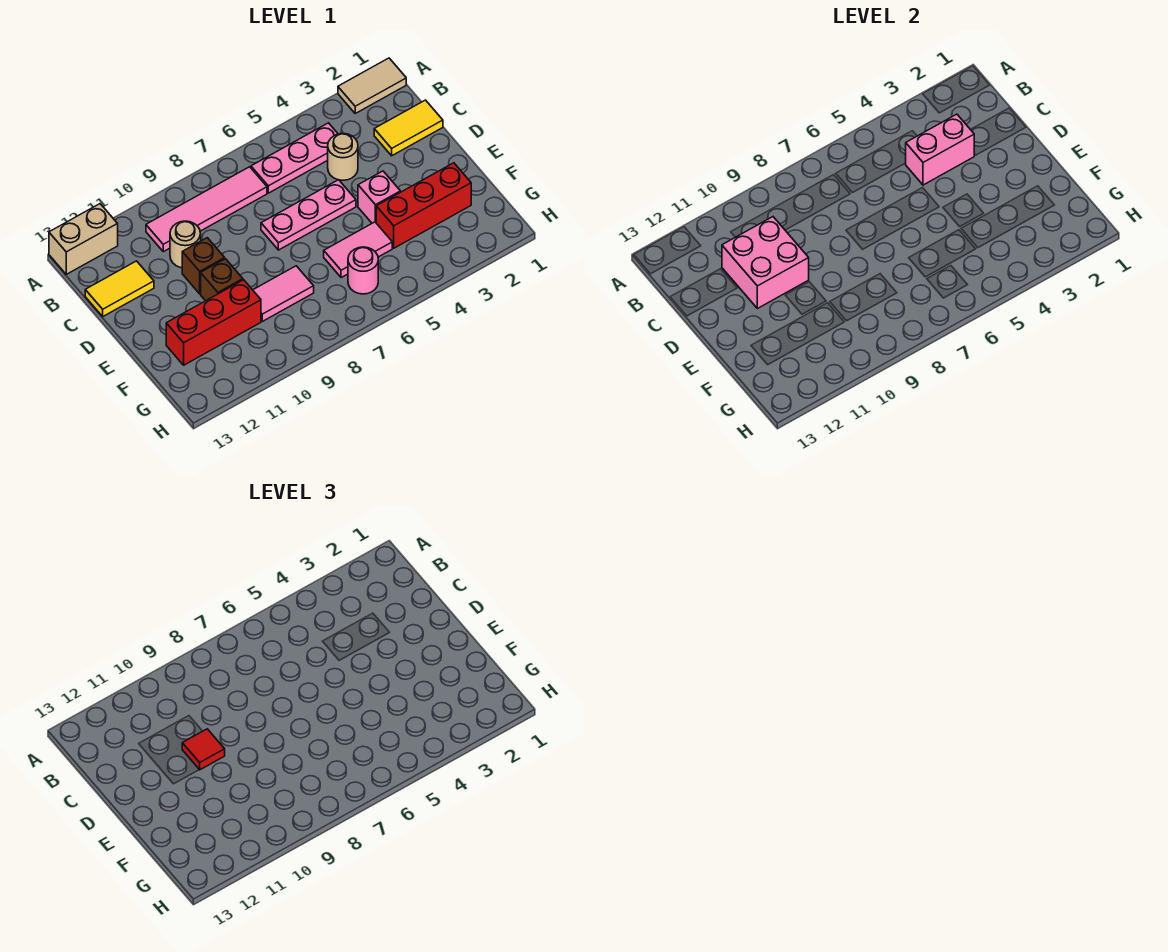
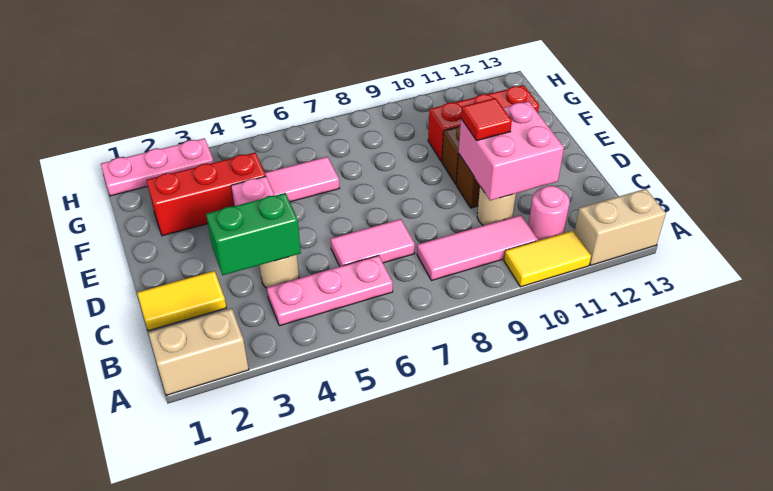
tan 1x2 tile [338,58,406,113] -> tan 1x2 brick [148,308,249,395]
pink 1x4 tile [146,167,267,252] -> pink 1x3 tile [417,215,538,281]
pink 1x2 brick [906,114,974,185] -> green 1x2 brick [206,193,301,275]
yellow 1x2 tile [85,261,154,316] -> yellow 1x2 tile moved to [504,231,591,287]
pink 1x3 plate [261,180,356,250] -> pink 1x3 plate moved to [101,138,214,196]
pink 1x2 tile [253,266,314,321] -> pink 1x2 tile moved to [331,219,415,266]
pink 1x1 round brick [348,247,378,294] -> pink 1x1 round brick moved to [528,186,570,241]

